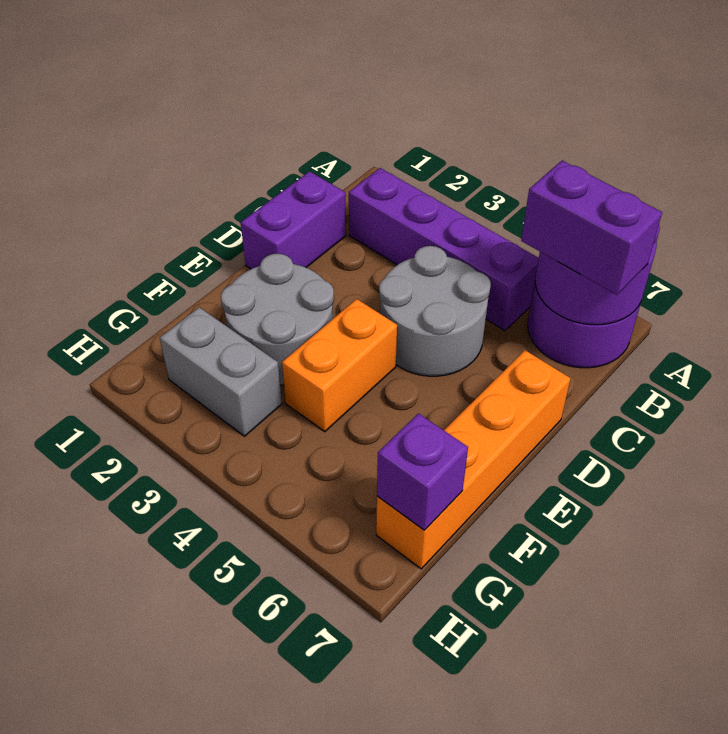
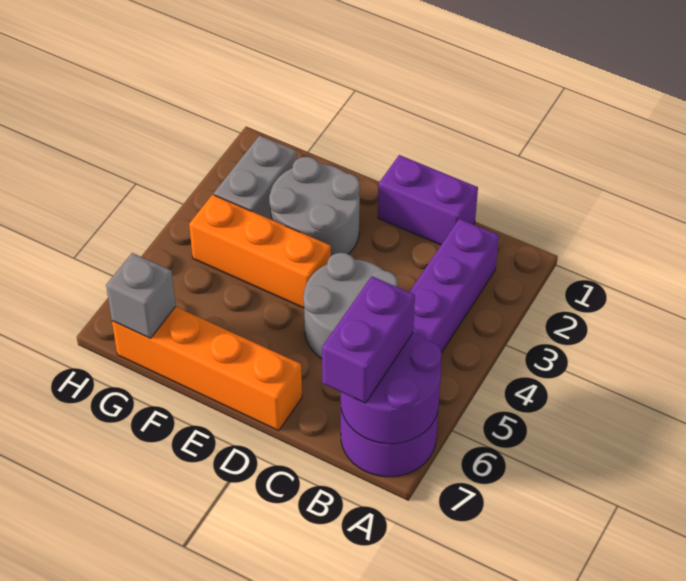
orange 1x2 brick [282,299,397,432] -> orange 1x3 brick [189,195,331,308]
purple 1x1 brick [377,413,468,530] -> grey 1x1 brick [106,253,176,338]

